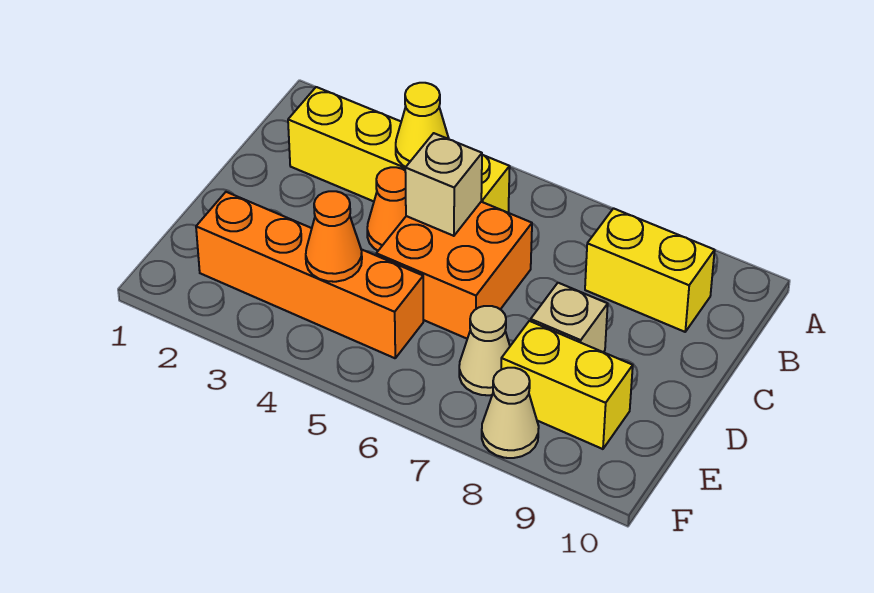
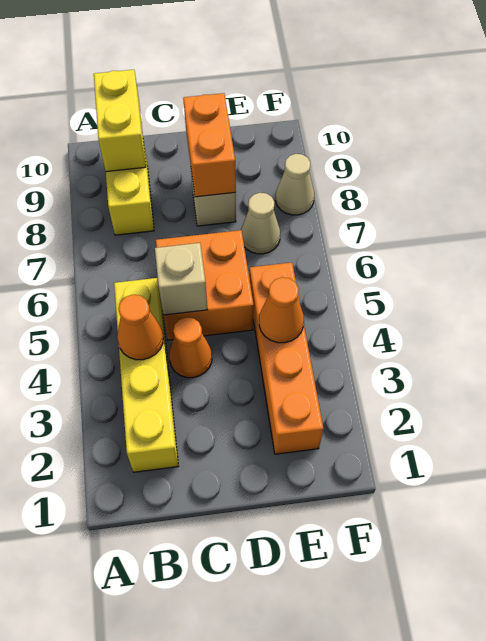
yellow 1x1 cone [396,83,449,167] -> orange 1x1 cone [117,295,163,360]
none -> orange 1x2 brick [183,93,236,197]
yellow 1x2 brick [501,321,633,449] -> yellow 1x2 brick moved to [94,70,146,172]

